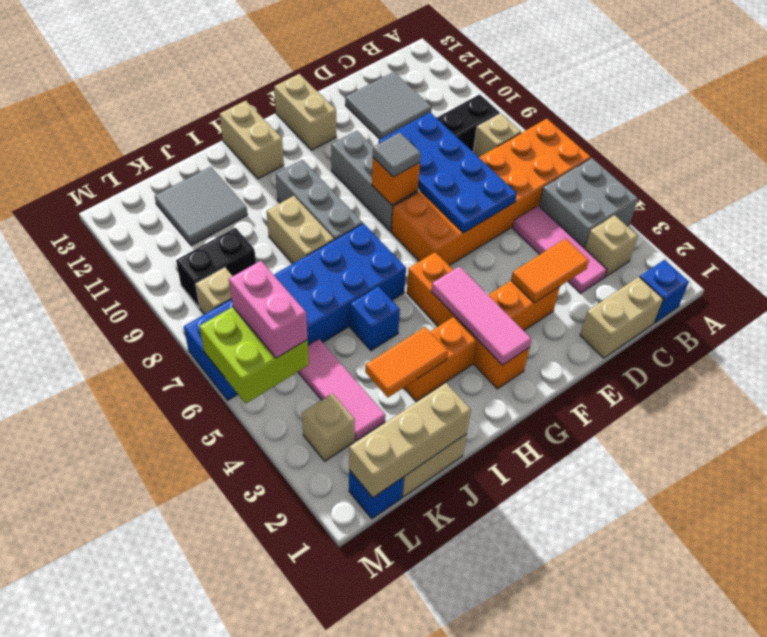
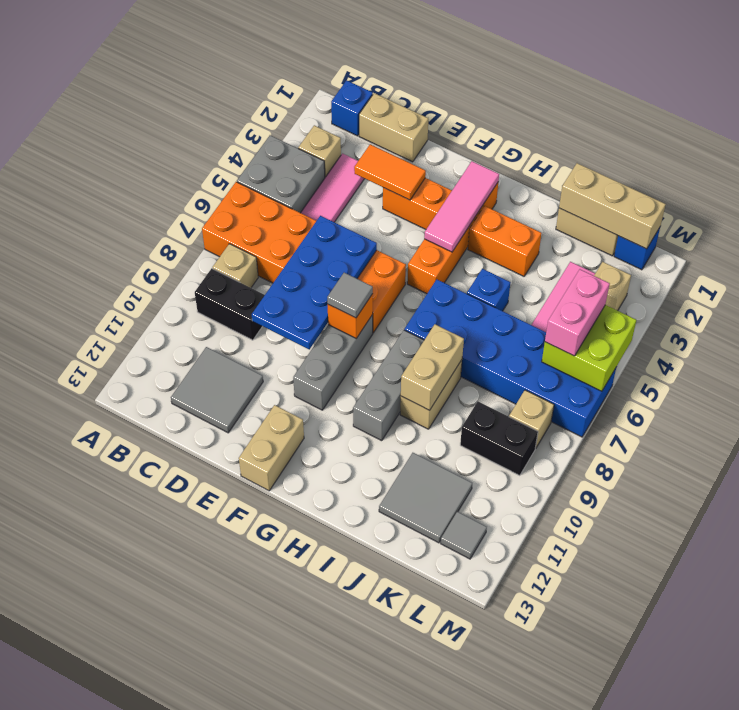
tan 1x2 brick [220,101,284,179] -> tan 1x2 brick moved to [401,324,464,410]
orange 1x2 tile [365,327,448,397] -> none
none -> grey 1x1 tile [441,512,487,559]

